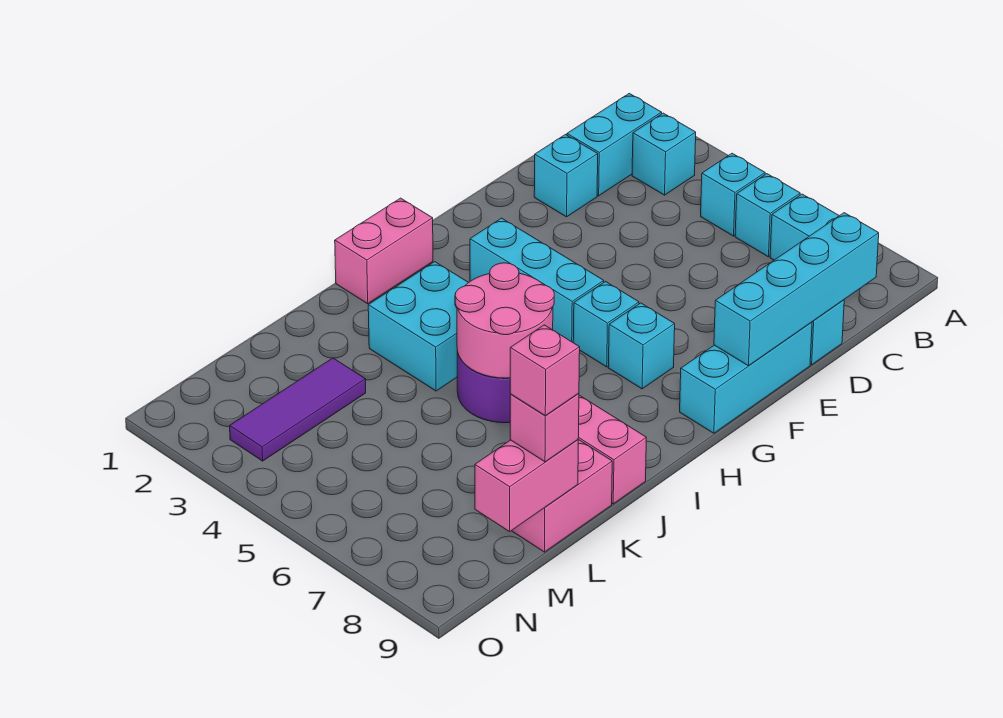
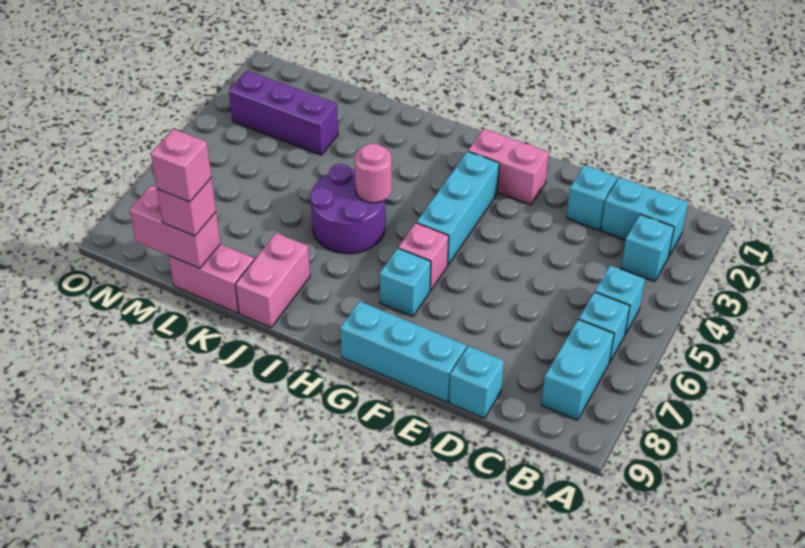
cyan 1x4 brick [714,213,879,366] -> none
cyan 1x1 brick [573,282,639,367] -> pink 1x1 brick [398,223,449,290]
pink 1x2 brick [335,198,433,304] -> pink 1x2 brick moved to [468,129,549,205]
cyan 2x2 brick [368,262,469,391] -> none
pink 2x2 round brick [455,263,554,378] -> pink 1x1 round brick [355,143,392,203]
purple 1x3 tile [230,358,366,461] -> purple 1x3 brick [229,71,338,155]

